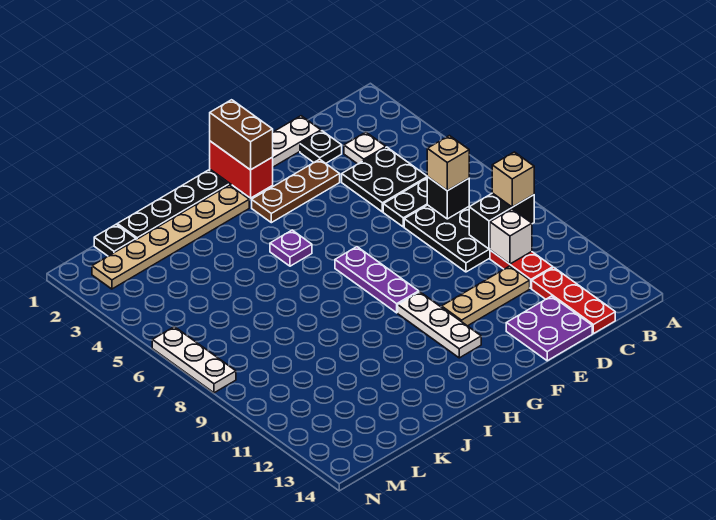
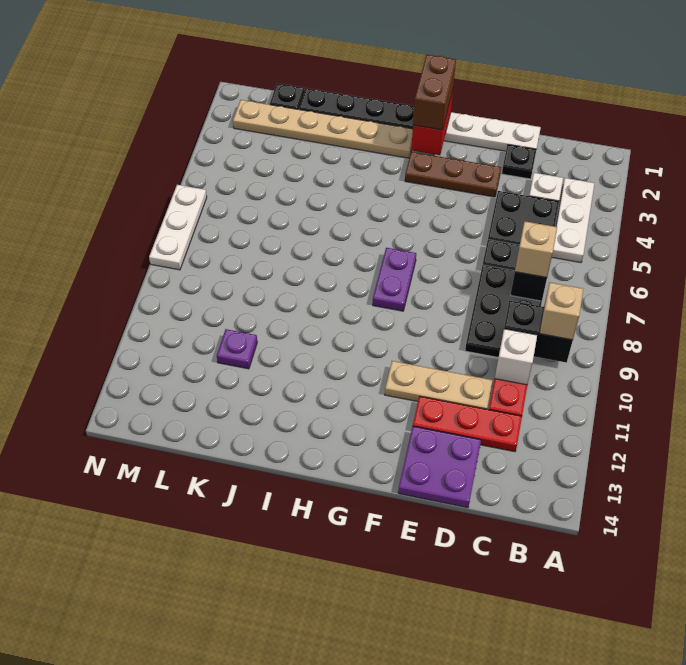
red 1x3 plate [532,267,615,334] -> red 1x3 plate turned to [413,396,522,452]
purple 1x3 plate [335,247,419,313] -> purple 1x2 plate [373,248,416,311]
white 1x3 plate [398,292,481,358] -> white 1x3 plate moved to [552,178,594,263]
purple 1x1 plate [270,230,312,266] -> purple 1x1 plate moved to [217,329,257,369]

